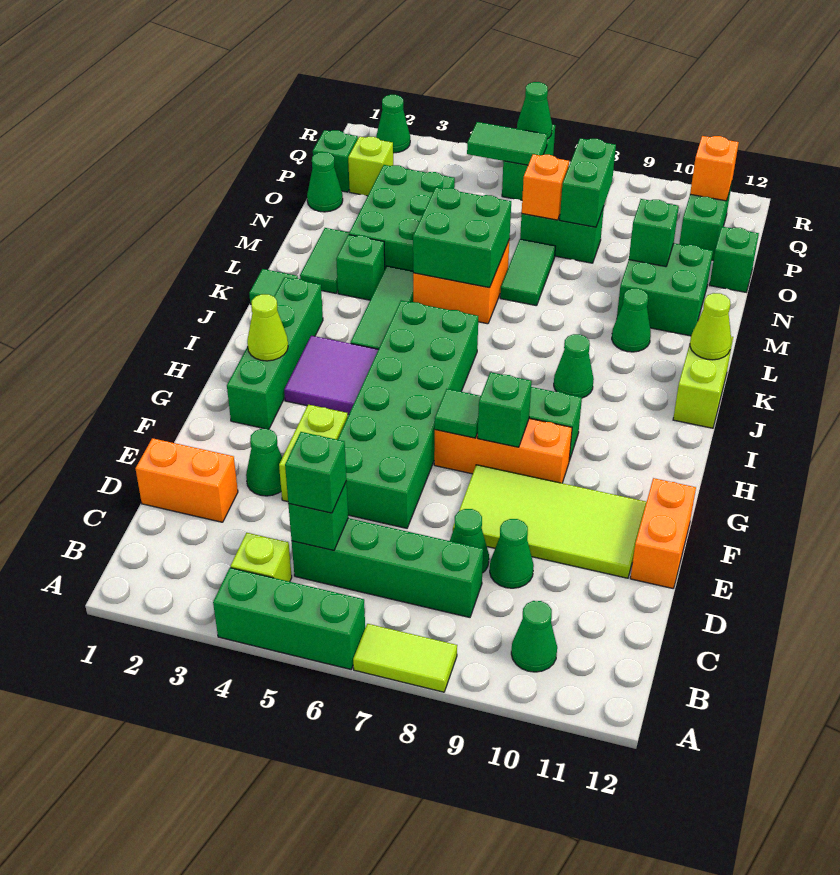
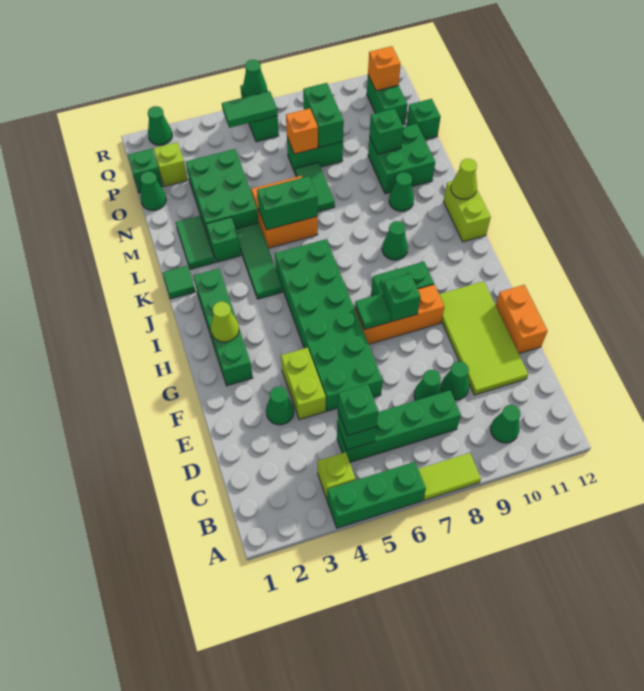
orange 1x2 brick [135,438,238,522] -> none
lime 2x4 tile [453,465,646,578] -> lime 2x4 tile turned to [439,281,528,395]
purple 2x2 tile [284,336,378,415] -> none
green 2x2 brick [413,187,511,288] -> green 1x2 brick [257,176,318,230]

